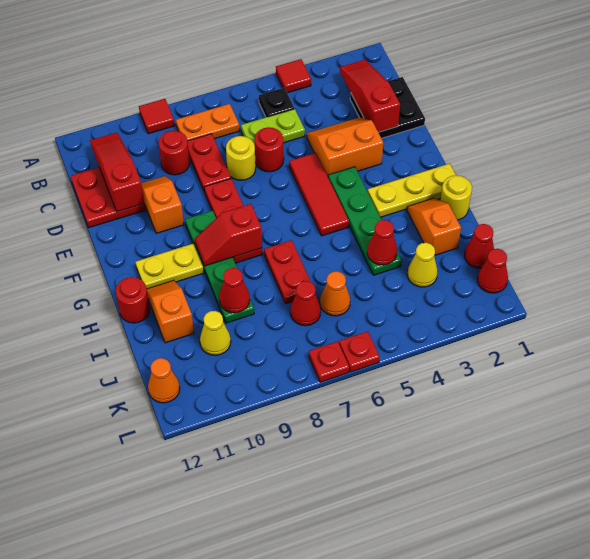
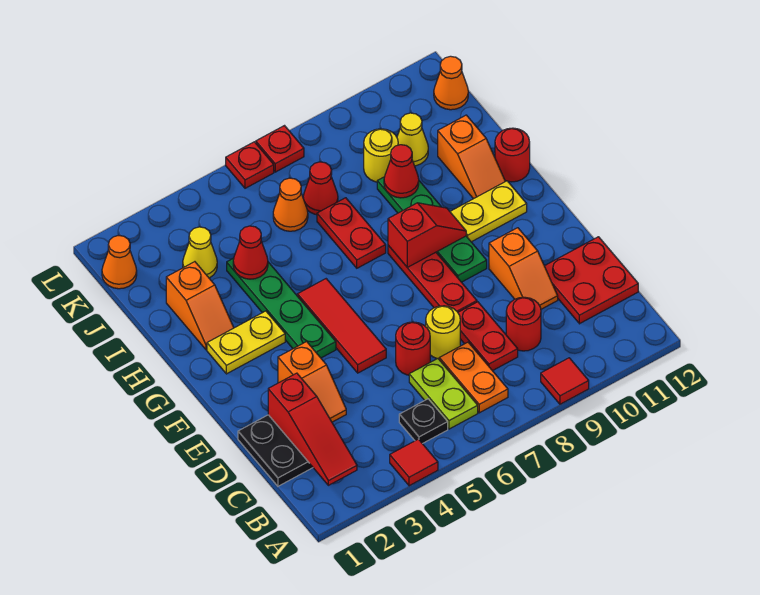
orange 1x2 plate [176,104,240,141] -> orange 1x2 plate turned to [439,342,508,413]
red 1x3 slope [90,133,144,212] -> none
lime 1x2 plate [241,109,305,144] -> lime 1x2 plate turned to [409,359,478,429]
orange 2x2 slope [307,117,383,176] -> orange 1x2 slope [278,342,346,422]
yellow 1x3 plate [368,164,456,217] -> yellow 1x2 plate [207,311,285,374]
yellow 1x1 round brick [440,175,472,220] -> yellow 1x1 round brick moved to [364,129,398,182]
red 1x1 cone [465,224,494,268] -> none
red 1x1 cone [477,249,508,293] -> orange 1x1 cone [102,235,137,289]

